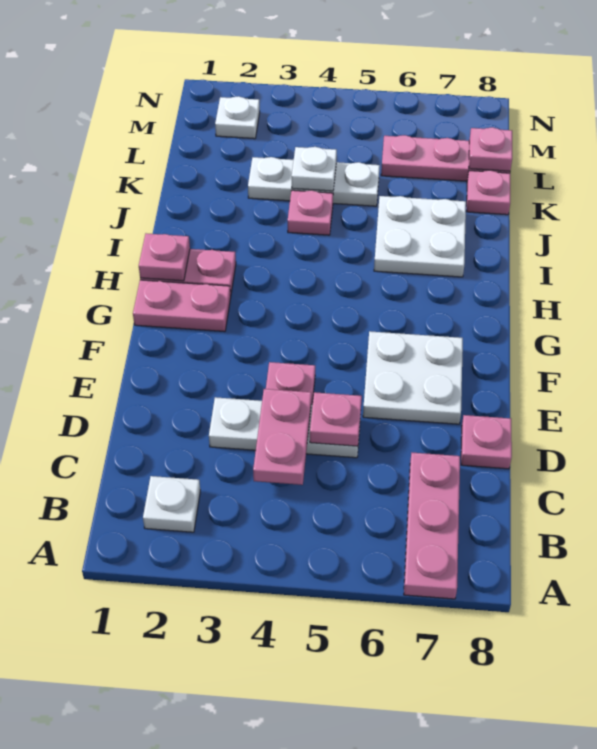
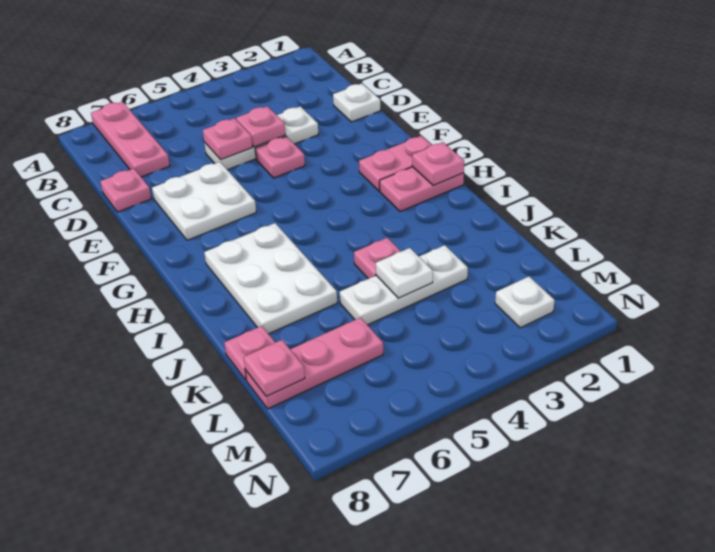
white 1x1 plate [143,476,200,532] -> white 1x1 plate moved to [333,84,380,122]
pink 1x2 plate [253,389,311,485] -> pink 1x1 plate [236,106,285,147]
white 2x2 plate [374,196,466,277] -> white 2x3 plate [204,223,337,334]

